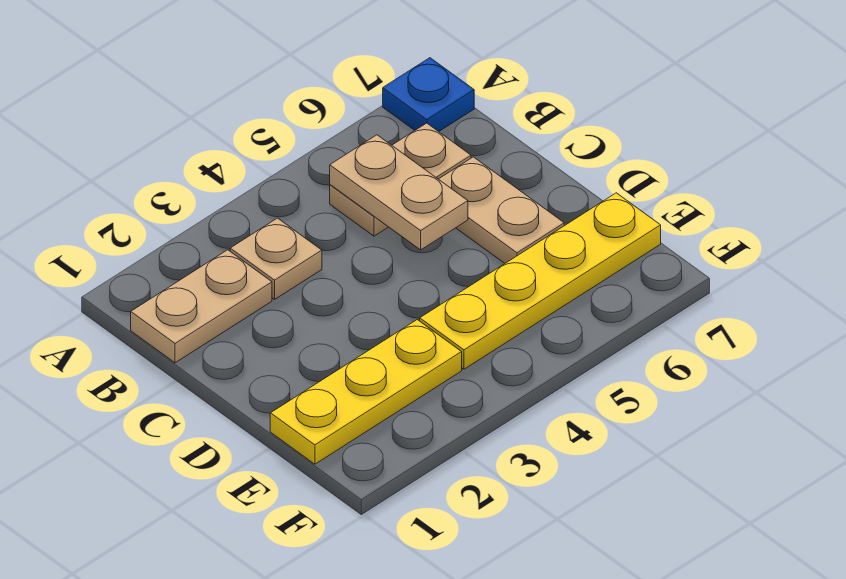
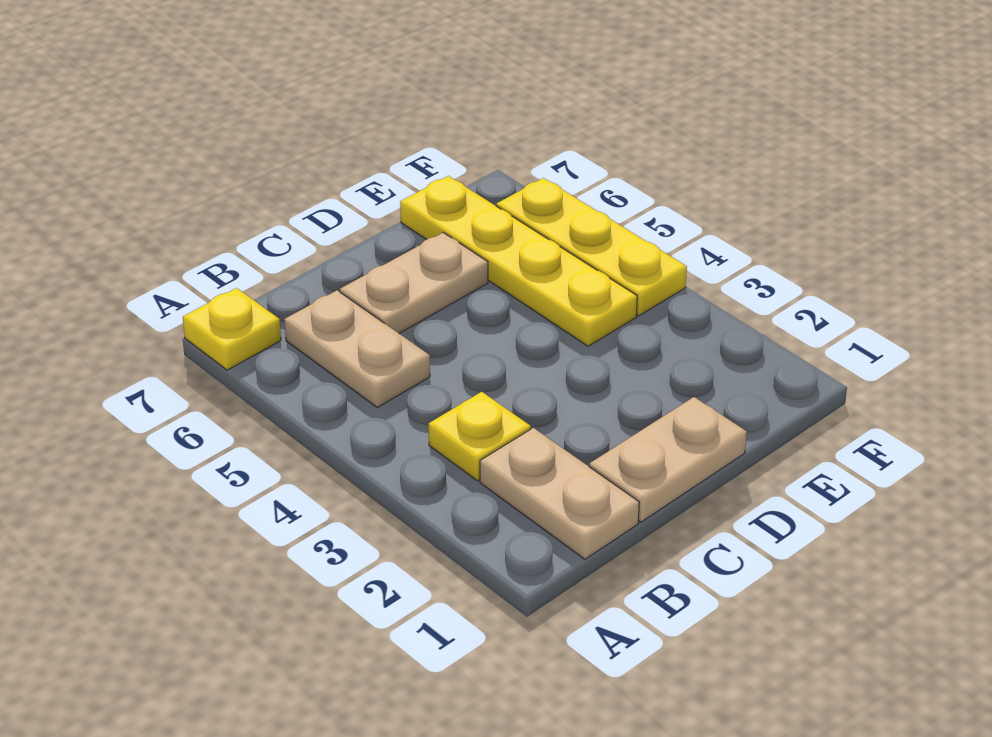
blue 1x1 plate [383,58,474,132] -> yellow 1x1 plate [183,288,281,370]
tan 1x1 plate [230,218,322,299] -> yellow 1x1 plate [428,392,531,481]
tan 1x2 plate [330,135,468,250] -> tan 1x2 plate moved to [589,397,747,522]
yellow 1x3 plate [270,320,462,464] -> yellow 1x3 plate moved to [496,178,687,316]

